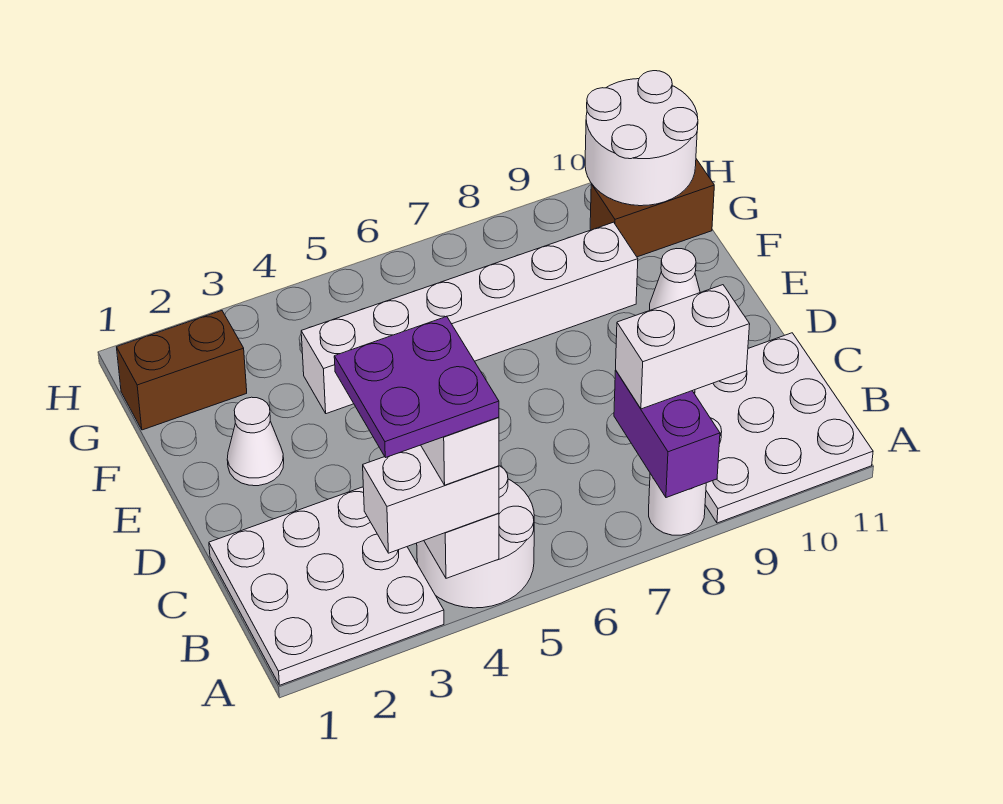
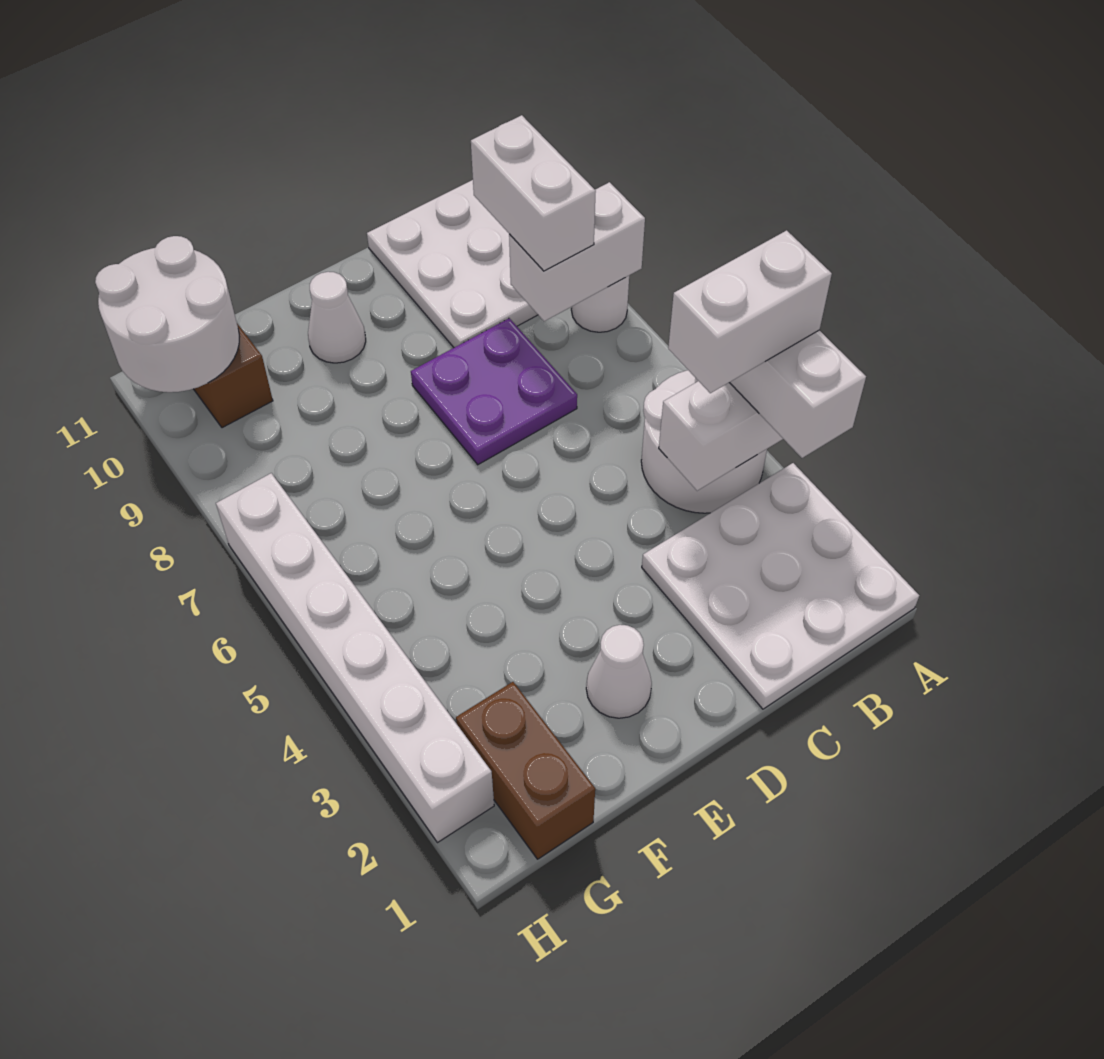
purple 2x2 plate [334,316,499,458] -> purple 2x2 plate moved to [411,318,577,465]
purple 1x2 brick [614,370,720,498] -> white 1x2 brick [509,182,645,321]
white 1x6 brick [301,222,638,414] -> white 1x6 brick moved to [216,473,494,843]

